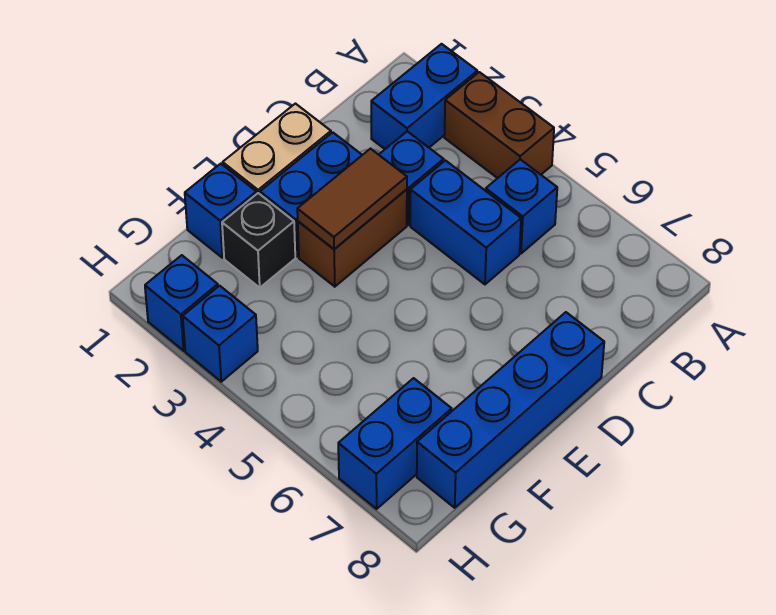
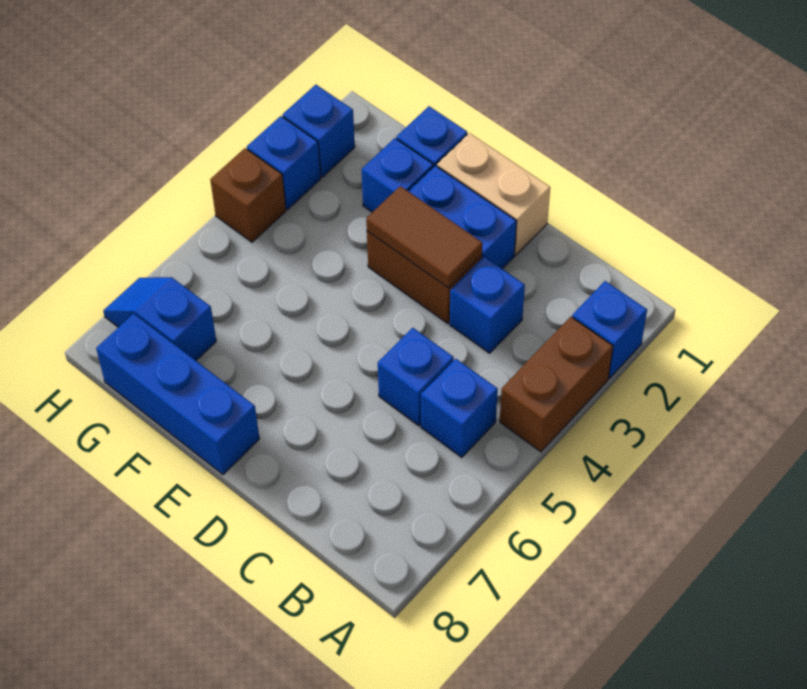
blue 1x2 brick [371,44,477,149] -> blue 1x1 brick [572,281,647,378]
blue 1x2 brick [410,160,521,284] -> blue 1x1 brick [378,328,454,426]
blue 1x4 brick [417,312,604,508] -> blue 1x3 brick [96,314,259,475]
black 1x1 brick [222,193,295,288] -> blue 1x1 brick [362,138,433,212]
blue 1x2 brick [338,378,452,509] -> blue 1x2 slope [103,277,216,360]
none -> brown 1x1 brick [210,148,286,242]

